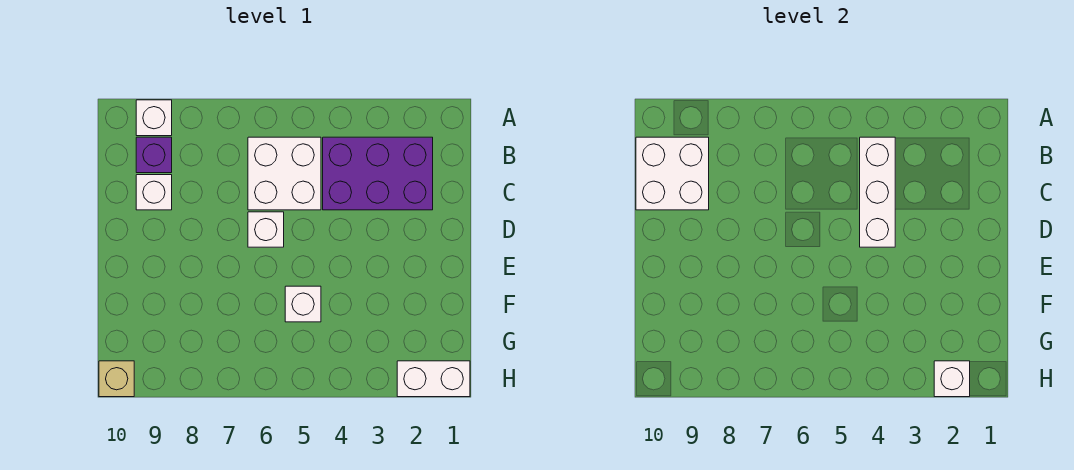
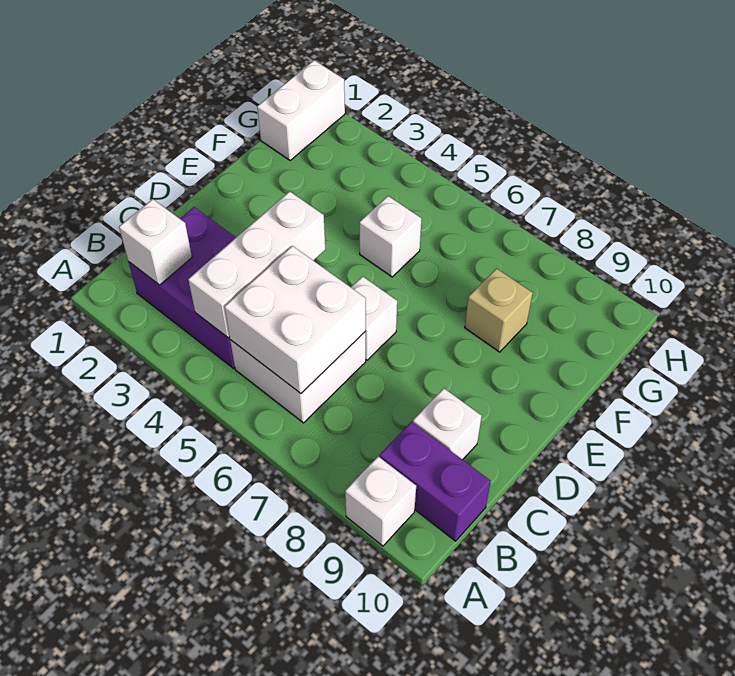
purple 1x1 brick [136,137,172,173] -> purple 1x2 brick [380,422,491,541]
white 2x2 brick [636,137,709,210] -> white 2x2 brick moved to [225,246,366,393]
white 1x2 brick [397,361,470,397] -> white 1x2 brick turned to [257,60,345,160]
white 1x1 brick [934,361,970,397] -> white 1x1 brick moved to [119,199,192,285]
tan 1x1 brick [99,361,134,397] -> tan 1x1 brick moved to [465,269,533,352]

